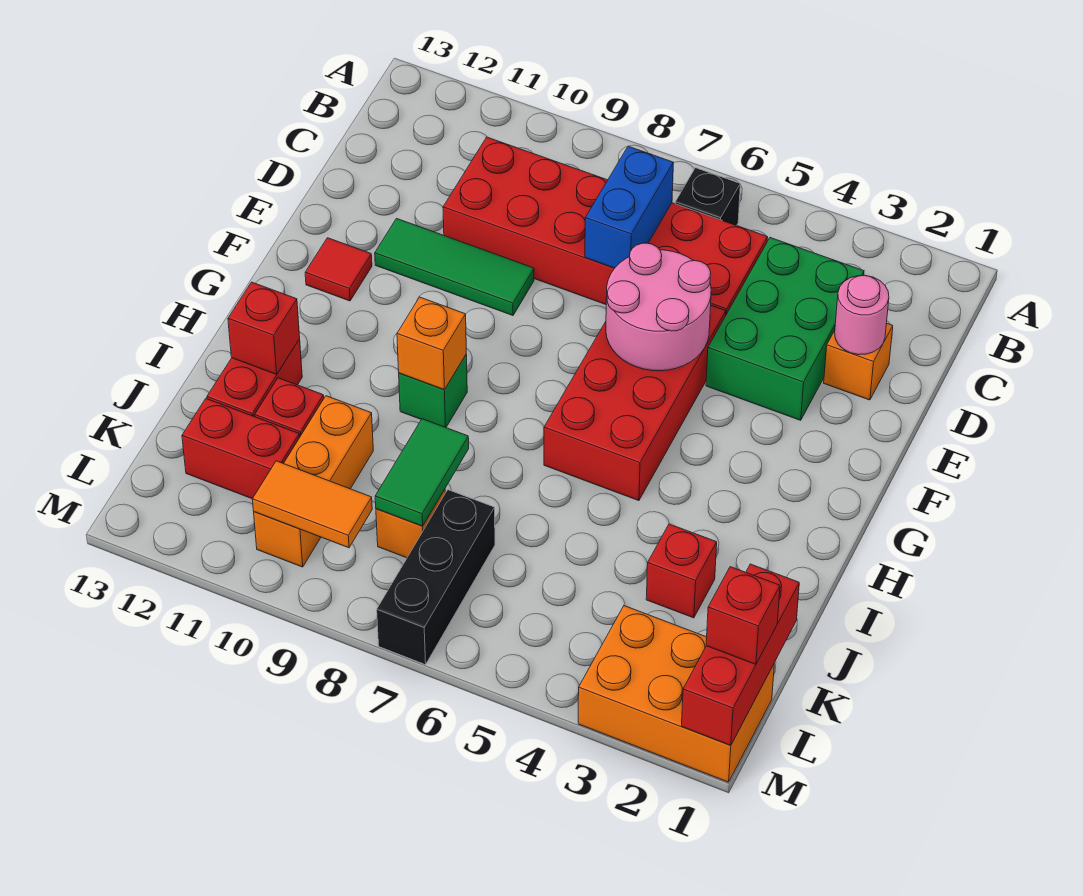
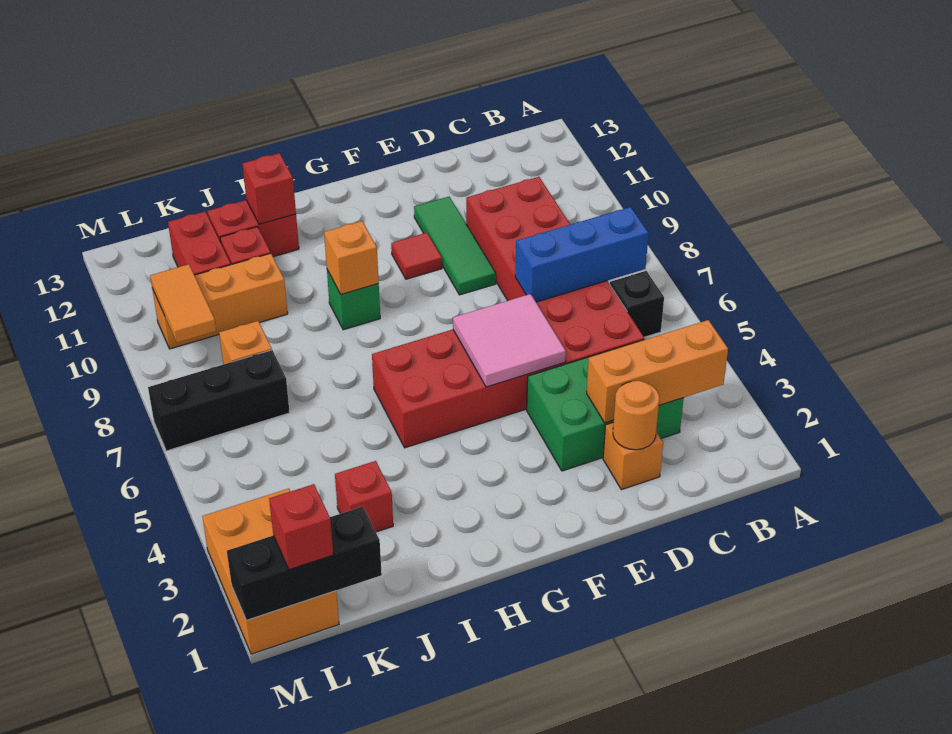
none -> orange 1x3 brick [587,320,728,423]
blue 1x2 brick [585,146,673,268] -> blue 1x3 brick [515,207,649,302]
pink 1x1 round brick [835,276,889,355] -> orange 1x1 round brick [613,381,659,450]
pink 2x2 round brick [606,243,711,371] -> pink 2x2 tile [453,294,566,387]
red 1x1 tile [305,238,372,301] -> red 1x1 tile moved to [391,233,442,279]
green 1x2 tile [375,419,469,526] -> none
red 1x3 brick [682,564,799,746] -> black 1x3 brick [227,507,382,620]

